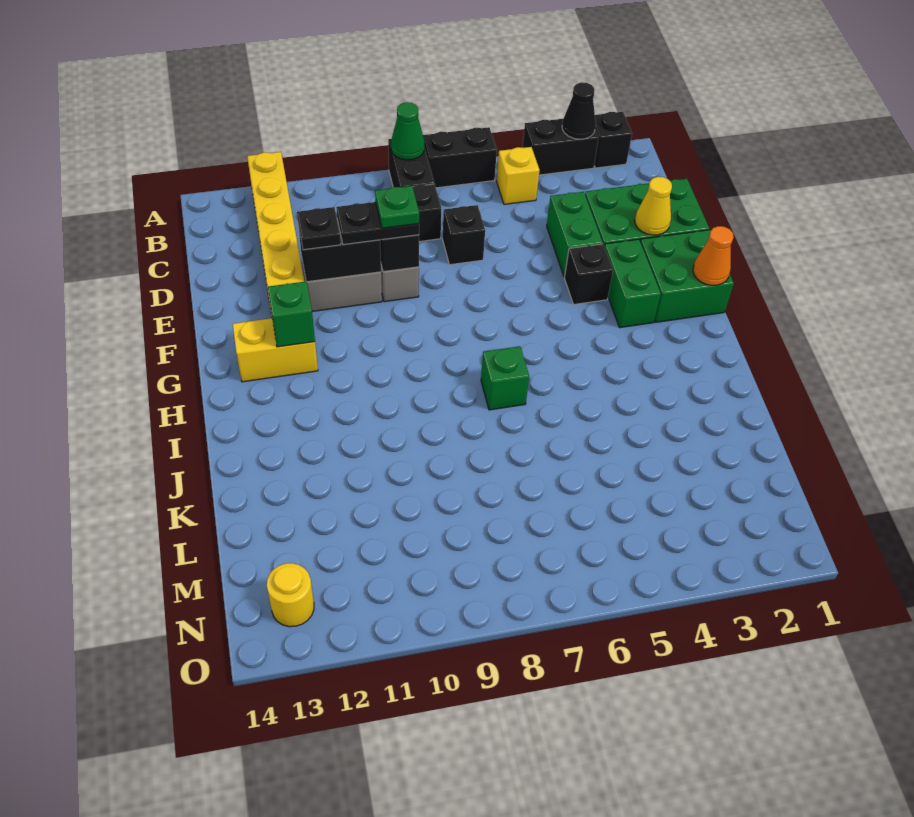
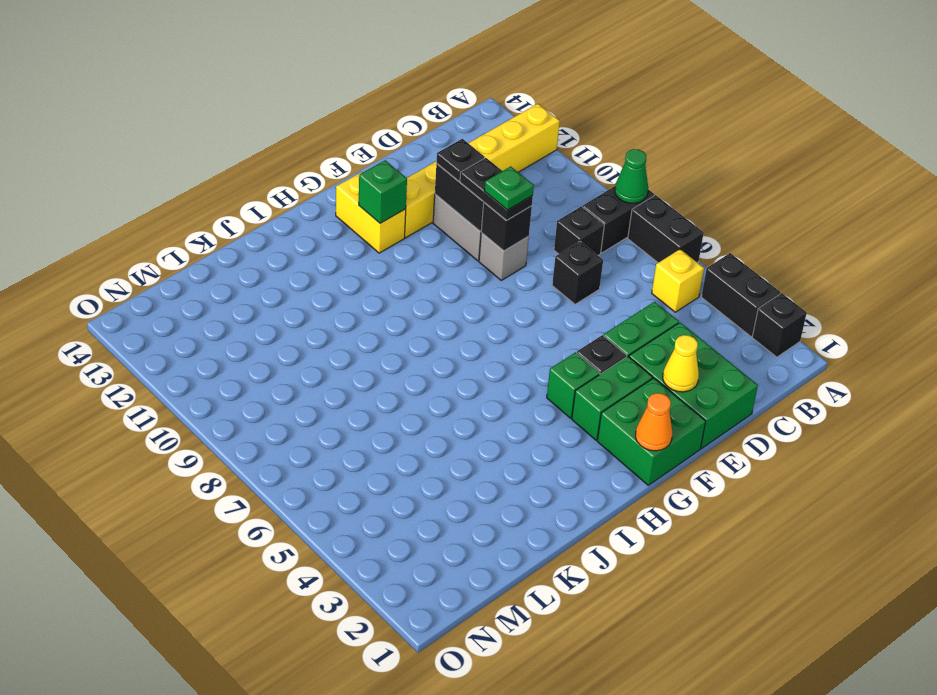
black 1x1 cone [562,82,596,139] -> none
green 1x1 brick [481,346,529,410] -> green 1x1 brick moved to [547,352,600,418]
yellow 1x1 round brick [267,563,314,627] -> none

